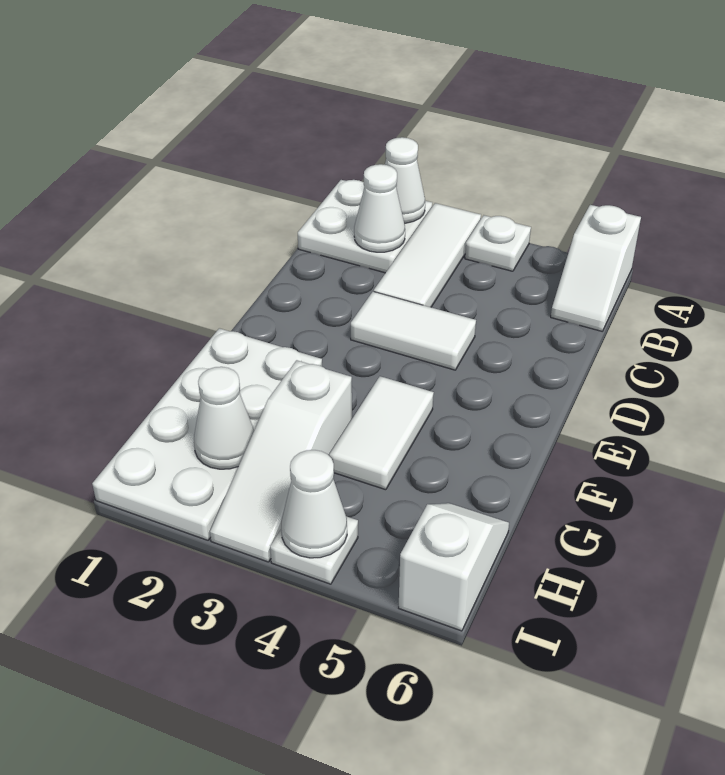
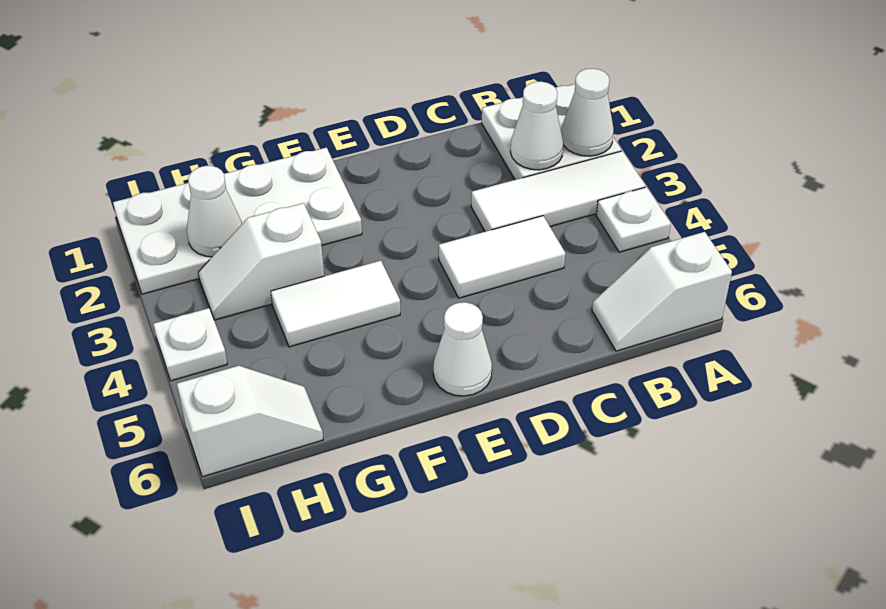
white 1x2 tile [351,291,476,370] -> white 1x2 tile turned to [439,216,565,298]
white 1x3 slope [210,360,352,562] -> white 1x2 slope [198,203,324,320]
white 1x1 cone [281,450,347,558] -> white 1x1 cone moved to [433,302,492,396]

